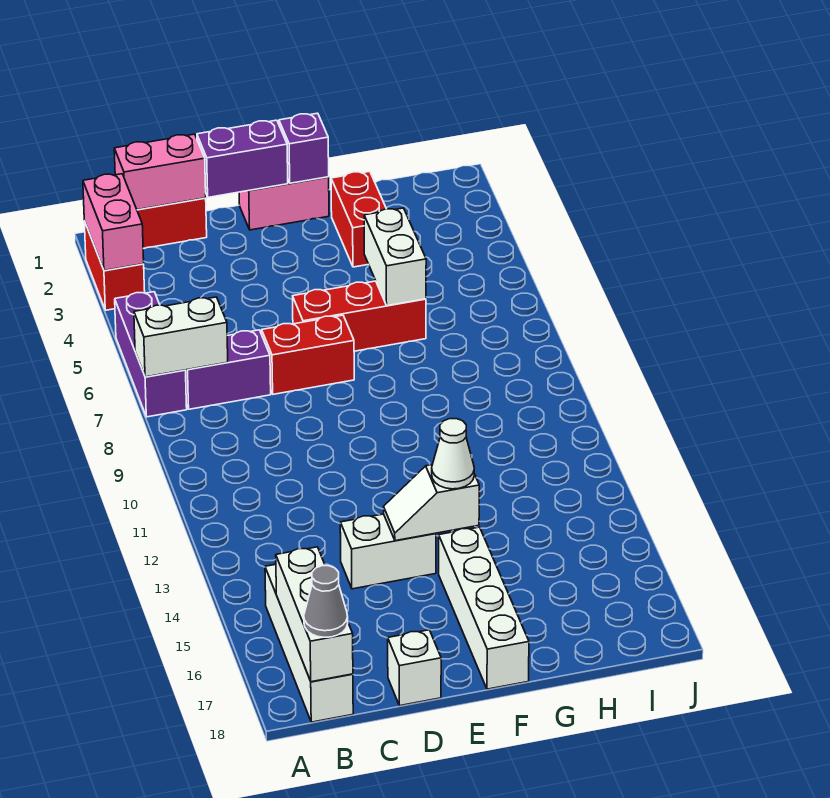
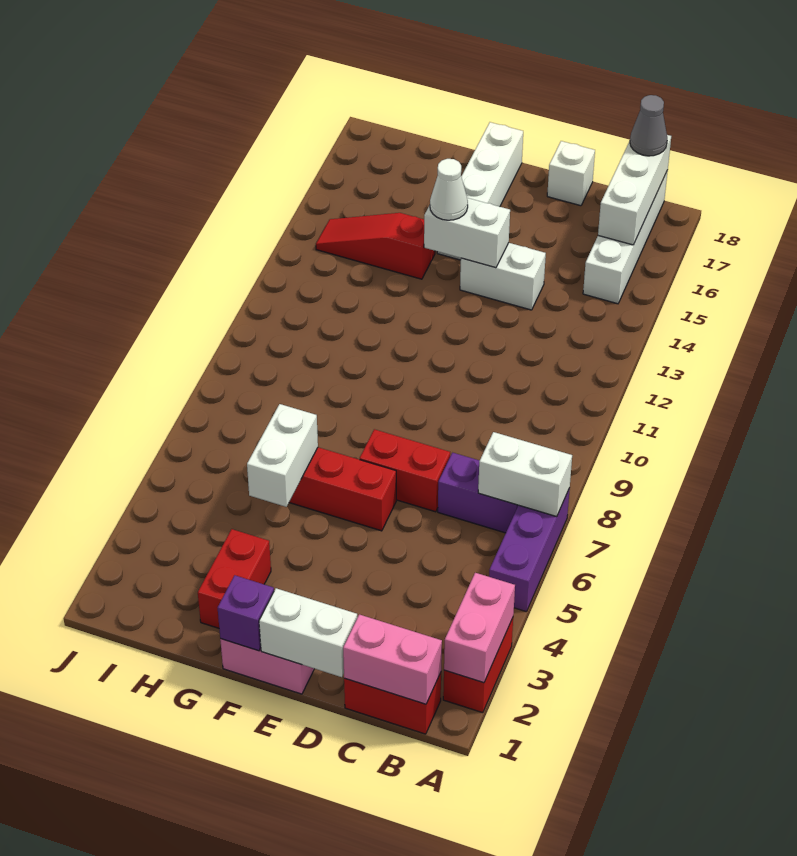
purple 1x2 brick [197,120,288,197] -> white 1x2 brick [259,588,357,677]
white 1x2 slope [384,465,479,541] -> white 1x2 brick [424,198,510,268]
none -> red 1x3 slope [316,213,435,279]

